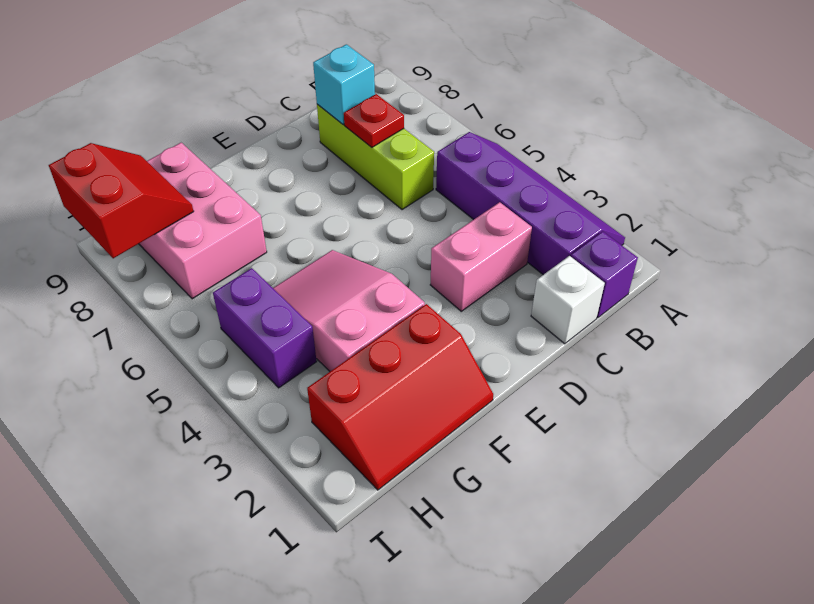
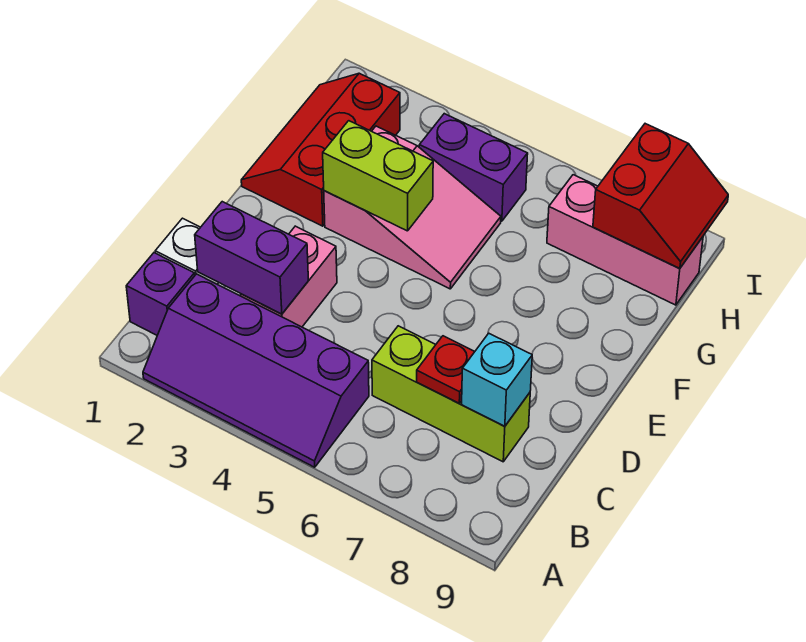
none -> purple 1x2 brick [195,202,308,314]
none -> lime 1x2 brick [323,121,433,231]
pink 2x3 brick [139,143,267,299] -> pink 1x3 brick [547,175,703,305]
red 2x2 slope [49,143,194,258] -> red 2x2 slope turned to [593,124,728,268]

